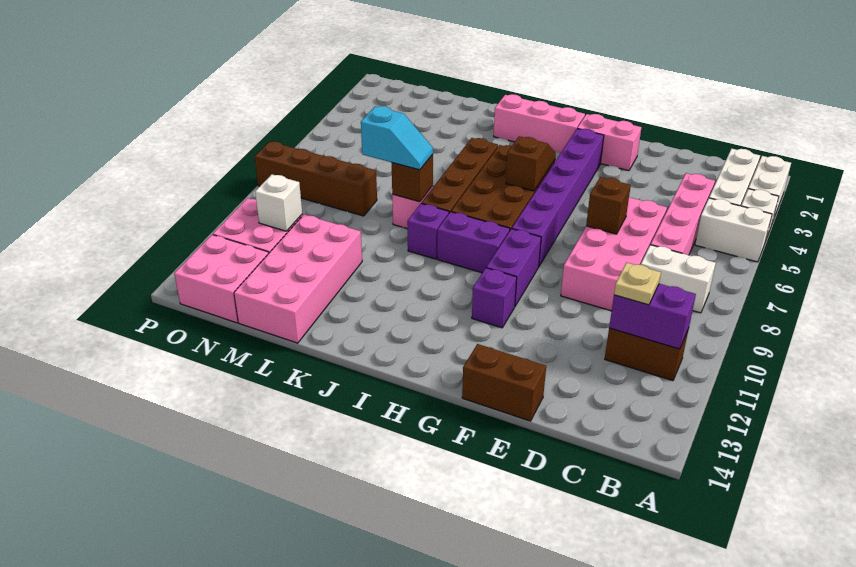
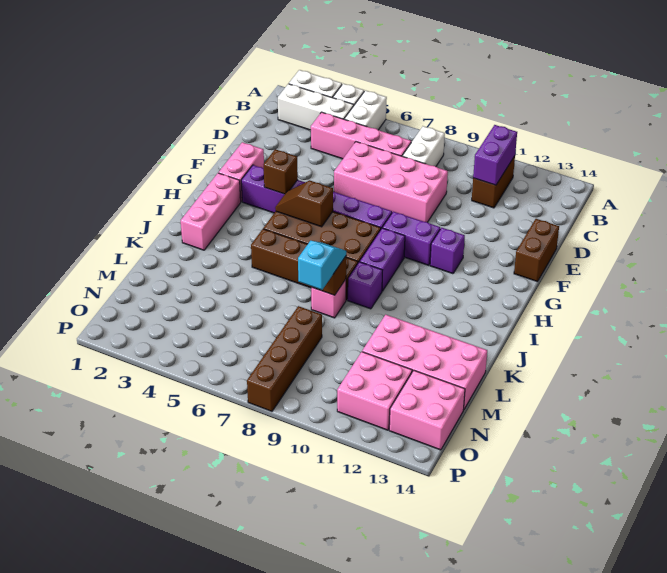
tan 1x1 plate [614,263,661,305] -> none
brown 1x1 brick [586,177,631,234] -> brown 1x1 brick moved to [264,149,298,194]
white 1x1 brick [255,174,302,231] -> none

